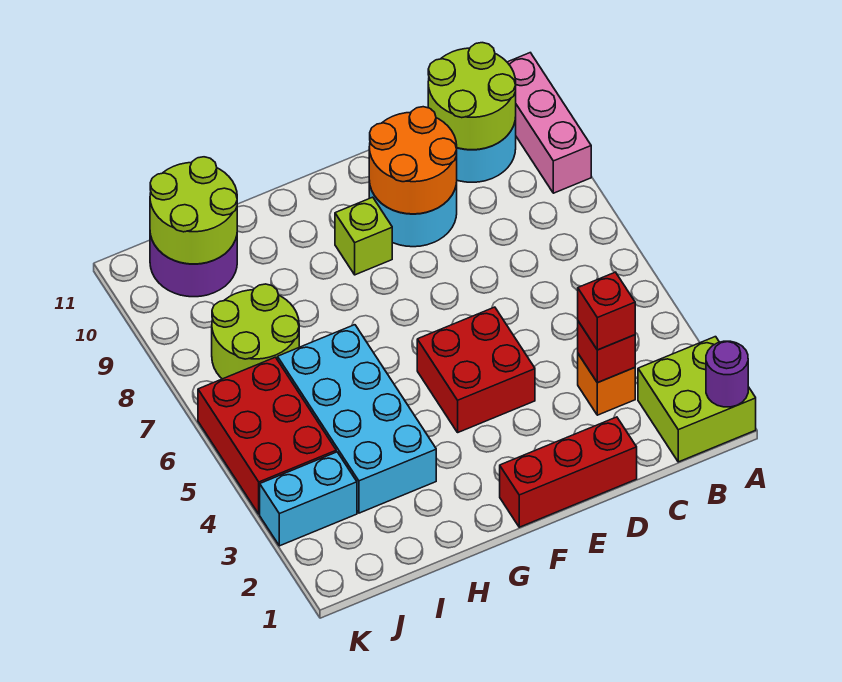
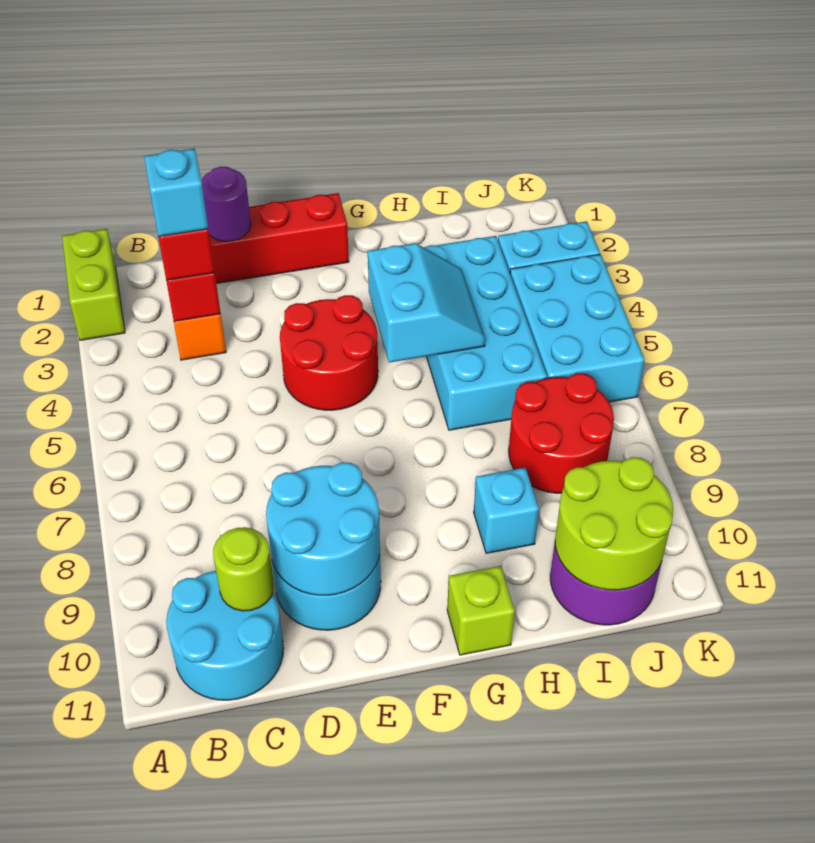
lime 2x2 brick [638,337,756,462] -> lime 1x2 brick [62,229,125,340]
purple 1x1 round brick [706,341,748,407] -> purple 1x1 round brick moved to [201,167,251,241]
pink 1x3 brick [507,53,591,193] -> none
lime 2x2 round brick [428,43,516,150] -> lime 1x1 round brick [213,527,274,611]
none -> cyan 1x1 brick [144,148,208,237]
orange 2x2 round brick [369,107,457,214] -> cyan 2x2 round brick [266,462,380,595]
red 2x2 brick [417,307,535,432] -> red 2x2 round brick [280,295,378,410]
lime 1x1 brick [335,197,392,275] -> lime 1x1 brick moved to [447,566,515,655]
none -> cyan 2x2 slope [368,243,485,363]
none -> cyan 1x1 brick [474,468,539,553]
lime 2x2 round brick [212,284,299,379] -> red 2x2 round brick [509,373,614,493]
red 2x3 brick [198,357,336,514] -> cyan 2x3 brick [510,254,645,402]

